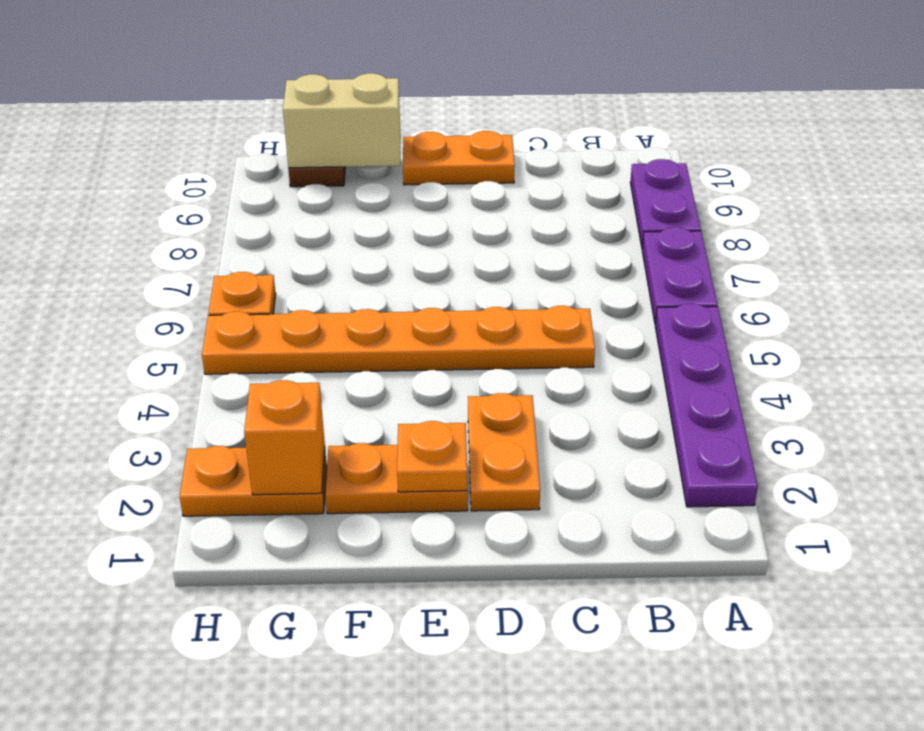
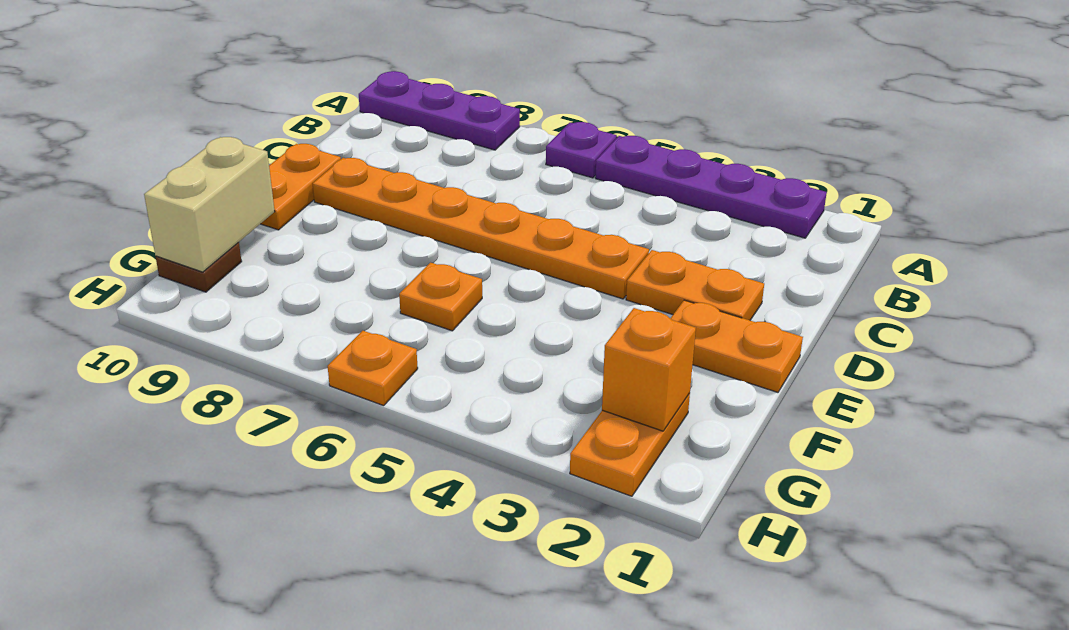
purple 1x2 plate [642,227,718,325] -> purple 1x1 plate [546,122,617,178]
purple 1x2 plate [630,159,701,247] -> purple 1x3 plate [359,71,520,150]
orange 1x6 plate [202,306,595,374] -> orange 1x6 plate turned to [313,158,649,299]
orange 1x2 plate [325,443,468,514] -> orange 1x2 plate turned to [670,300,803,392]
orange 1x1 plate [397,421,468,492] -> orange 1x1 plate moved to [399,263,482,331]

